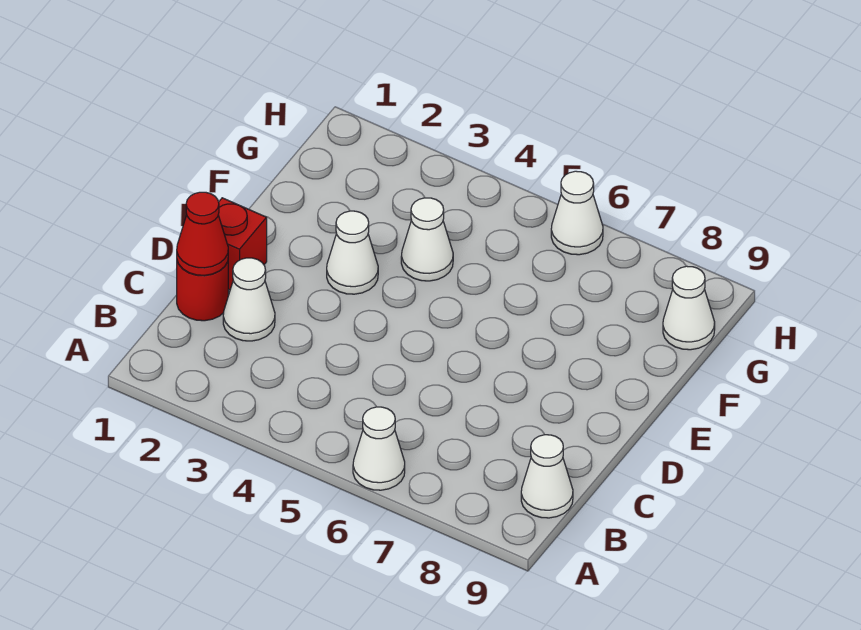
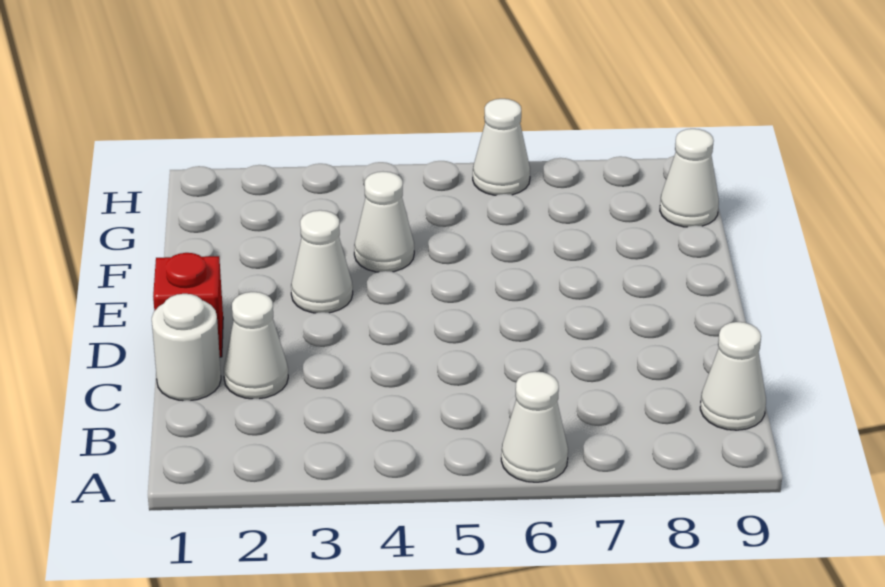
red 1x1 round brick [177,261,228,321] -> white 1x1 round brick [152,294,221,401]
red 1x1 cone [177,192,228,275] -> none

